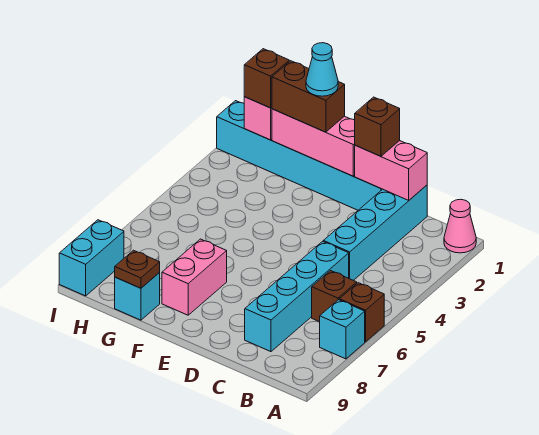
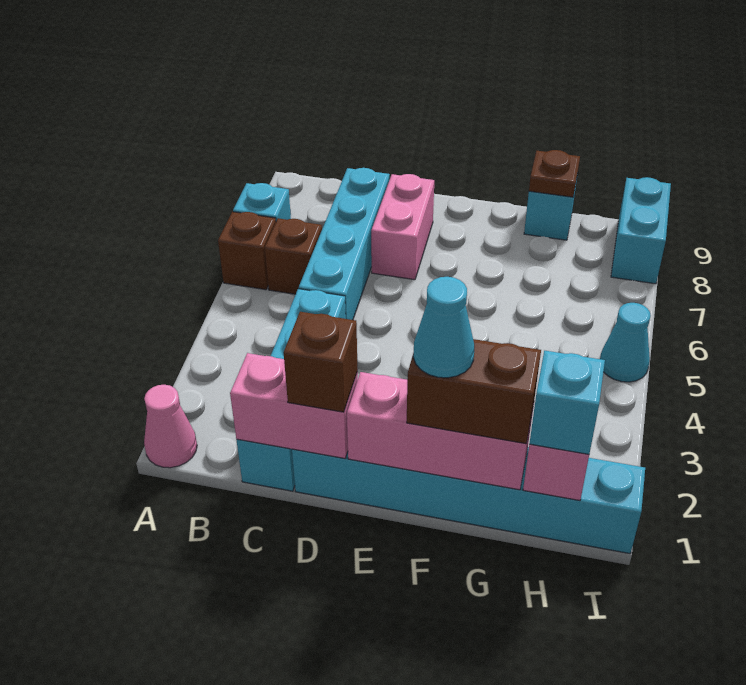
pink 1x2 brick [162,239,227,315] -> pink 1x2 brick moved to [371,174,434,280]
brown 1x1 brick [244,49,289,108] -> cyan 1x1 brick [529,351,605,454]
none -> cyan 1x1 cone [600,303,651,382]

